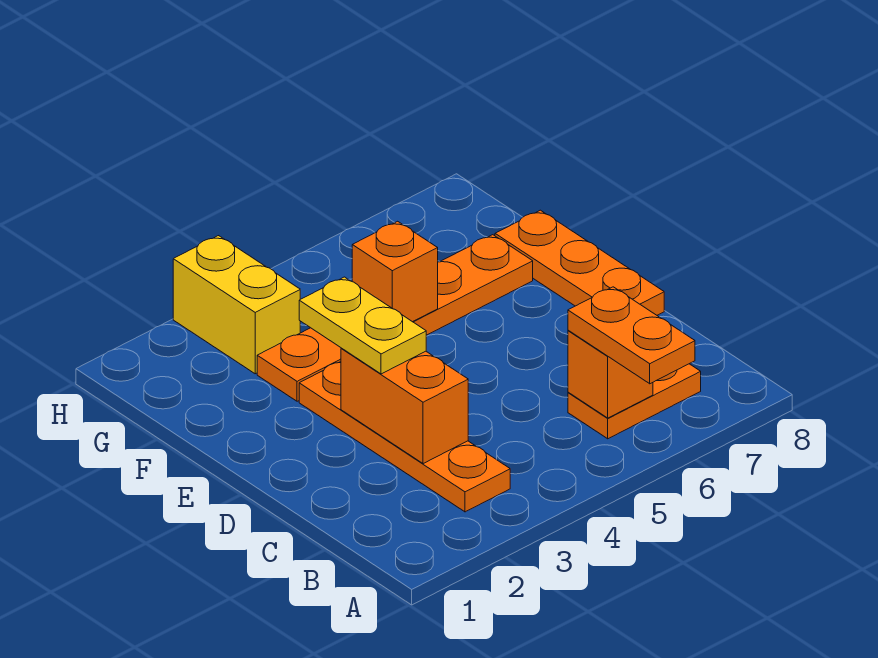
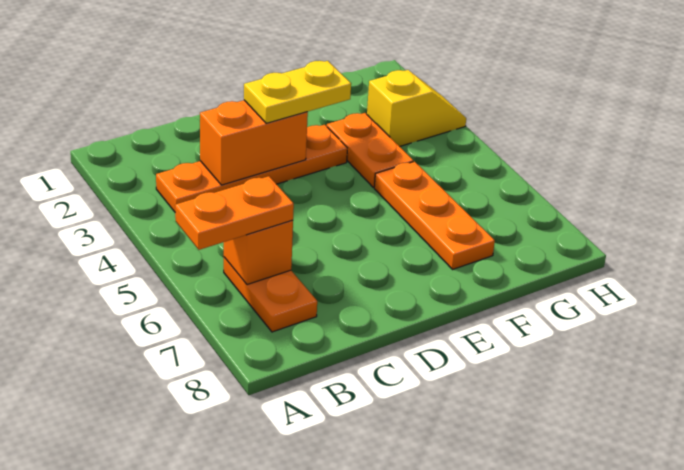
orange 1x3 plate [495,210,664,315] -> none
orange 1x1 brick [352,221,438,322] -> none
yellow 1x2 brick [173,236,300,374] -> yellow 1x2 slope [367,70,466,146]

